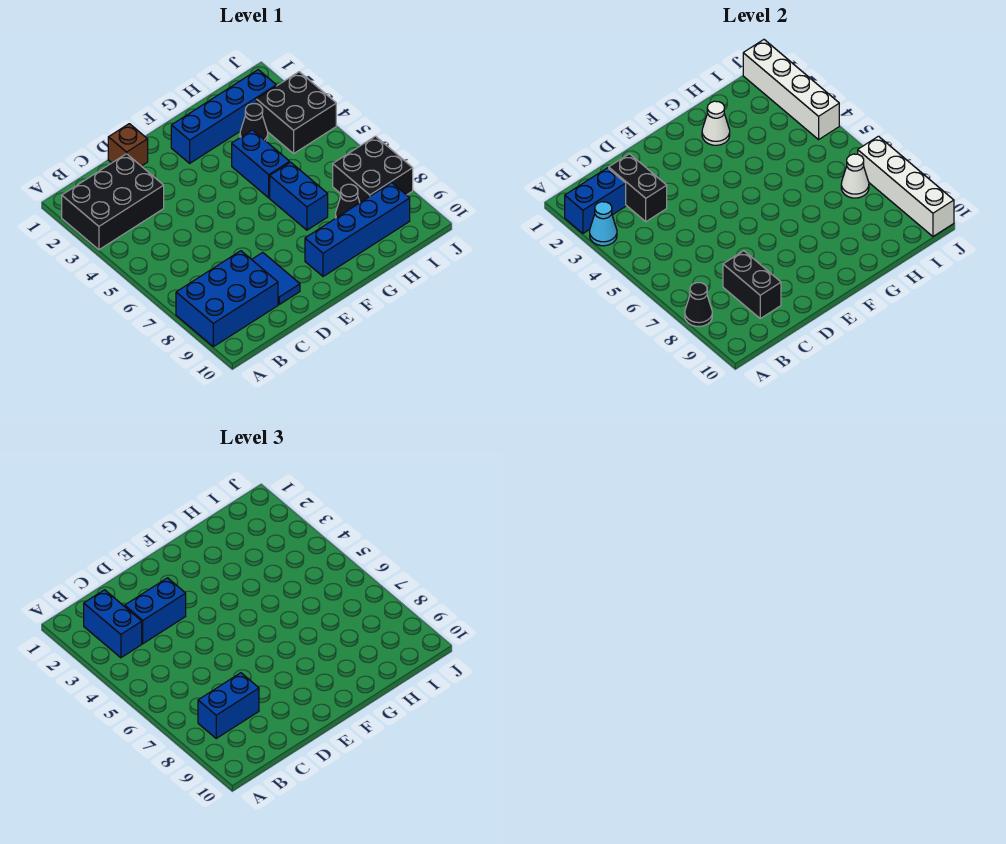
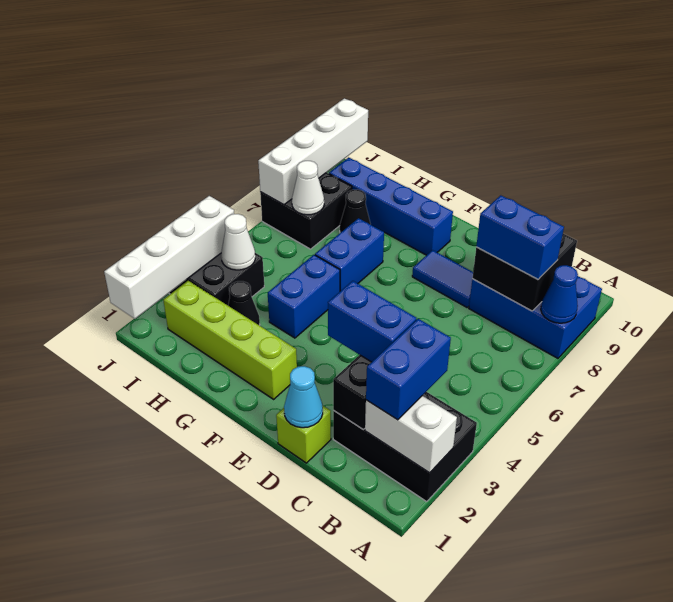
blue 1x2 brick [565,168,626,234] -> white 1x2 brick [365,396,457,473]
cyan 1x1 cone [590,202,617,246] -> cyan 1x1 cone moved to [284,366,323,428]
black 1x1 cone [685,283,712,327] -> blue 1x1 cone [541,265,578,323]
black 1x2 brick [723,251,781,318] -> black 2x2 brick [472,234,577,311]
brown 1x1 brick [108,124,148,166] -> lime 1x1 brick [276,405,331,463]
blue 1x2 tile [252,253,300,304] -> blue 1x2 tile turned to [412,250,473,307]
blue 1x4 brick [171,70,276,163] -> lime 1x4 brick [163,281,297,399]
white 1x1 cone [702,101,730,145] -> white 1x1 cone moved to [221,214,255,270]

